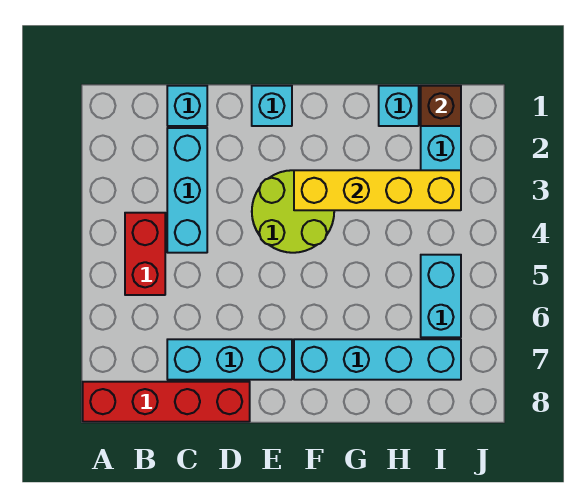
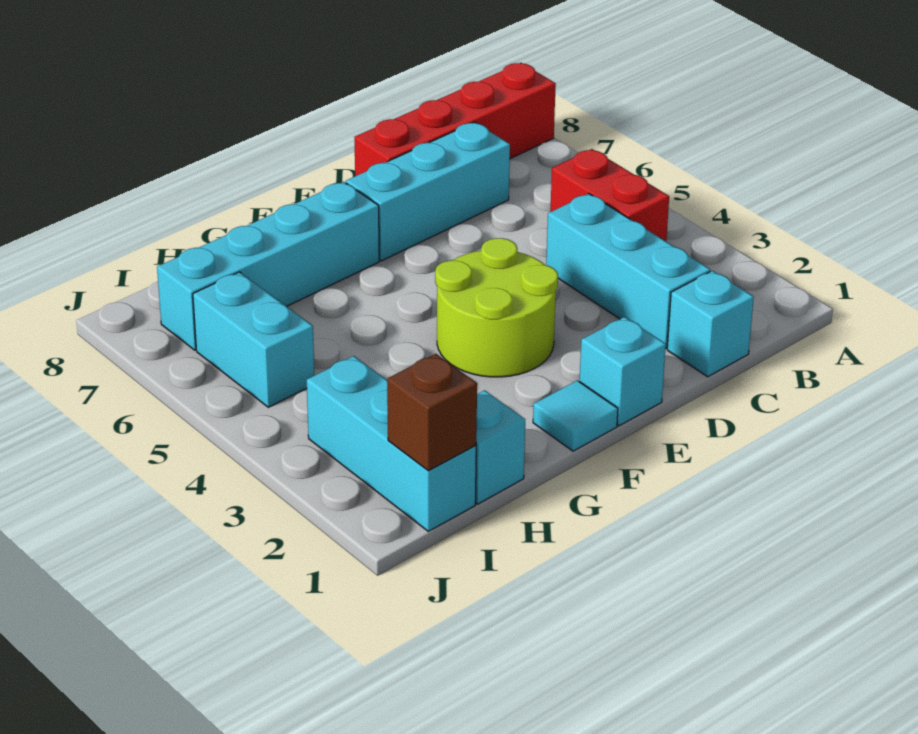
none -> cyan 1x1 tile [533,380,618,451]
yellow 1x4 brick [294,170,461,210] -> none

